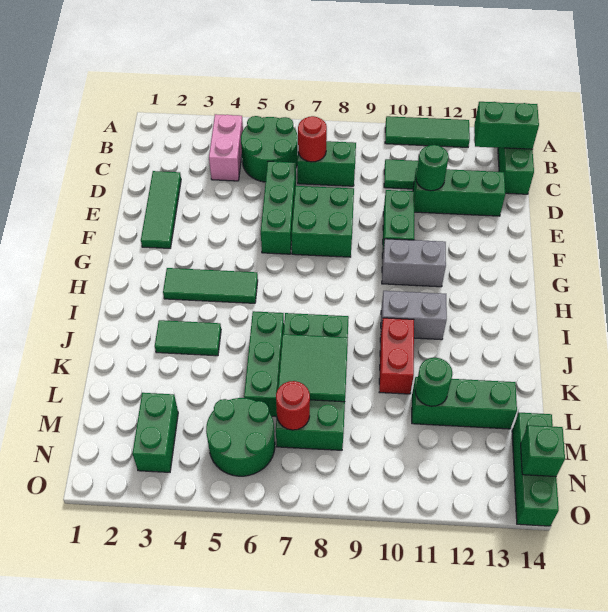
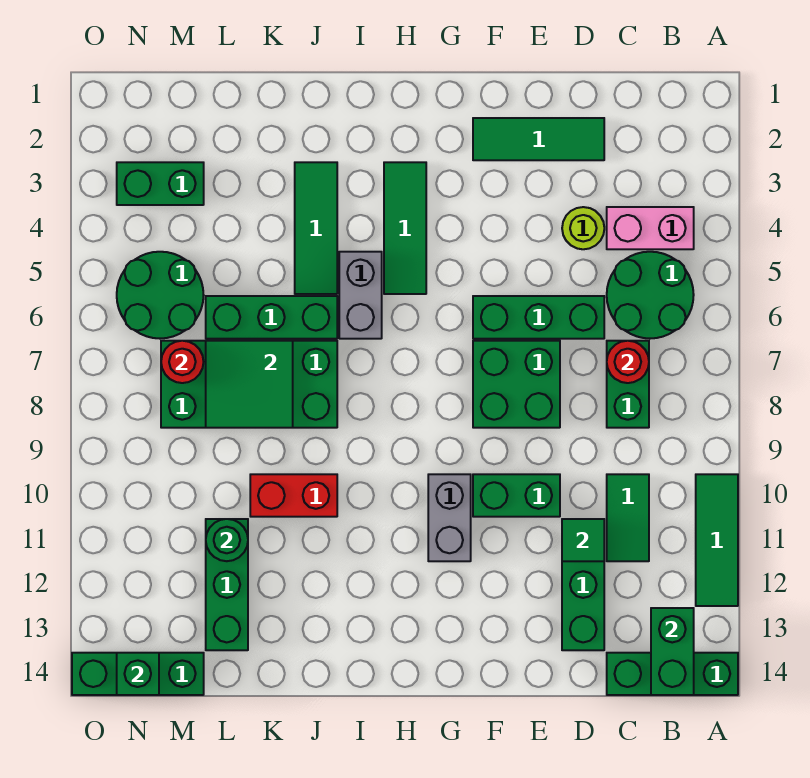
none -> lime 1x1 round brick [562,207,604,249]
green 1x1 round brick [416,145,449,191] -> green 1x1 tile [562,519,604,561]
grey 1x2 brick [381,291,447,340] -> grey 1x2 brick moved to [339,252,382,339]
green 1x2 tile [155,320,221,356] -> green 1x3 tile [295,162,337,294]

